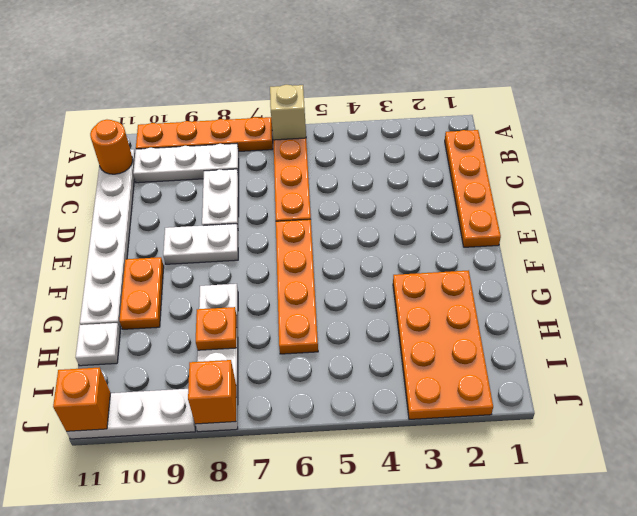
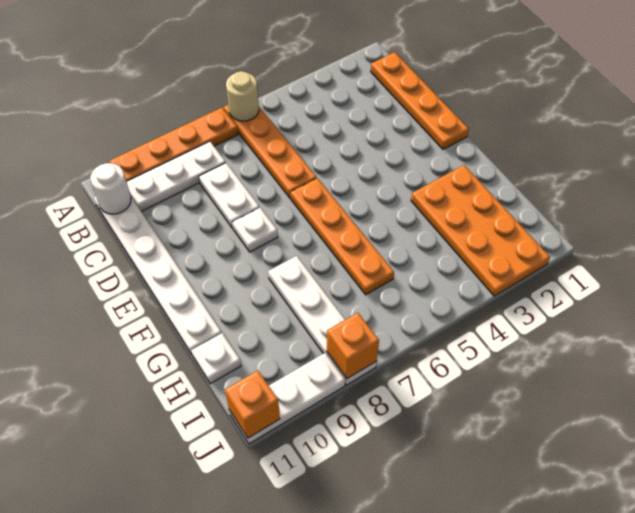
tan 1x1 brick [270,85,306,140] -> tan 1x1 round brick [226,71,259,121]
orange 1x1 round brick [90,120,133,174] -> white 1x1 round brick [90,163,131,214]
white 1x2 plate [163,224,238,264] -> white 1x1 plate [232,208,278,252]
orange 1x2 plate [119,257,164,329] -> none
orange 1x1 plate [196,307,237,350] -> none

